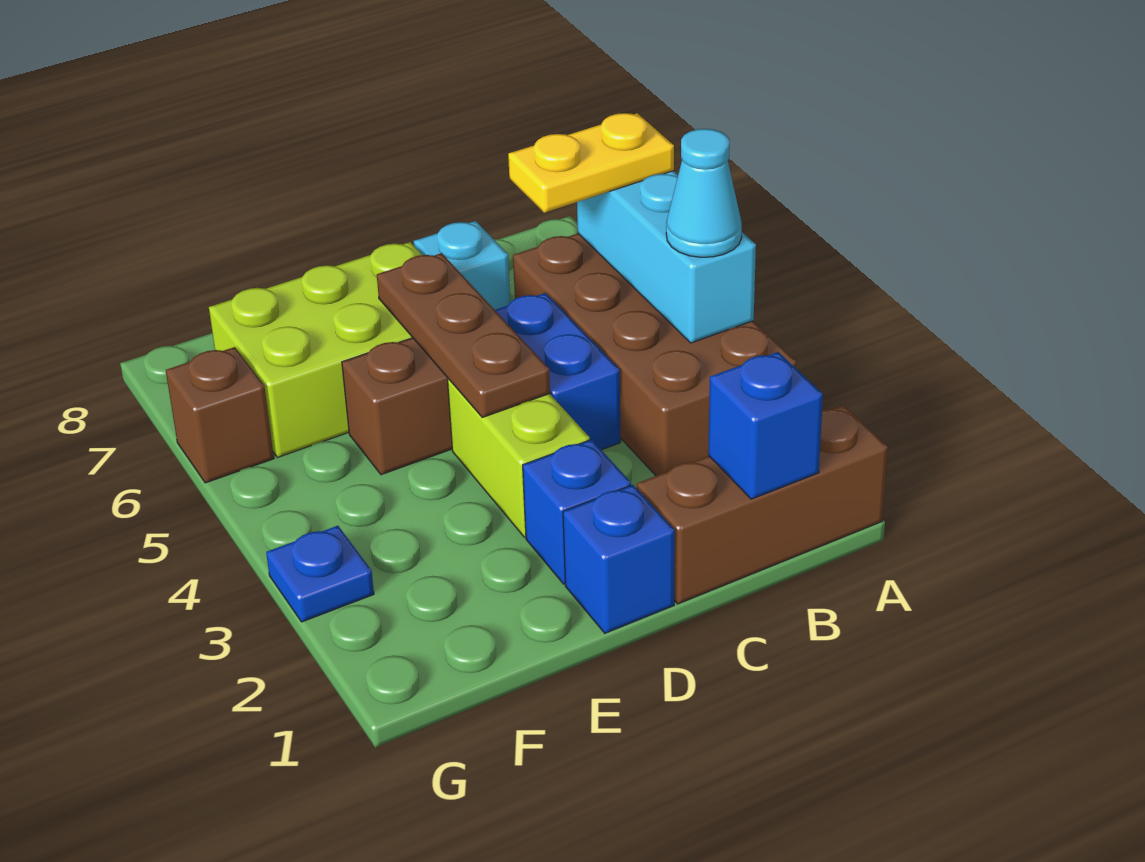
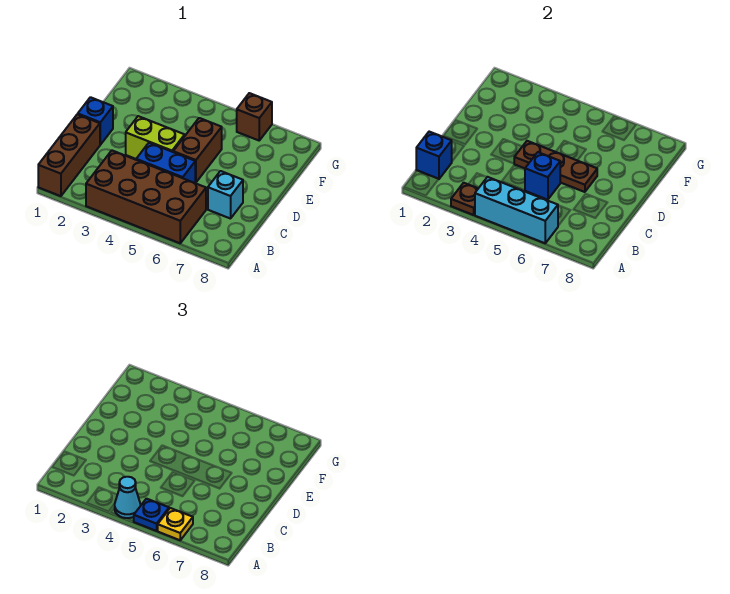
none -> brown 1x1 plate [451,183,478,215]
yellow 1x2 plate [508,113,674,213] -> yellow 1x1 plate [158,508,193,540]
blue 1x1 brick [523,440,631,584] -> blue 1x1 brick moved to [525,152,560,200]
lime 2x3 brick [209,242,422,457] -> none
blue 1x1 plate [266,526,374,622] -> blue 1x1 plate moved to [133,499,169,531]

